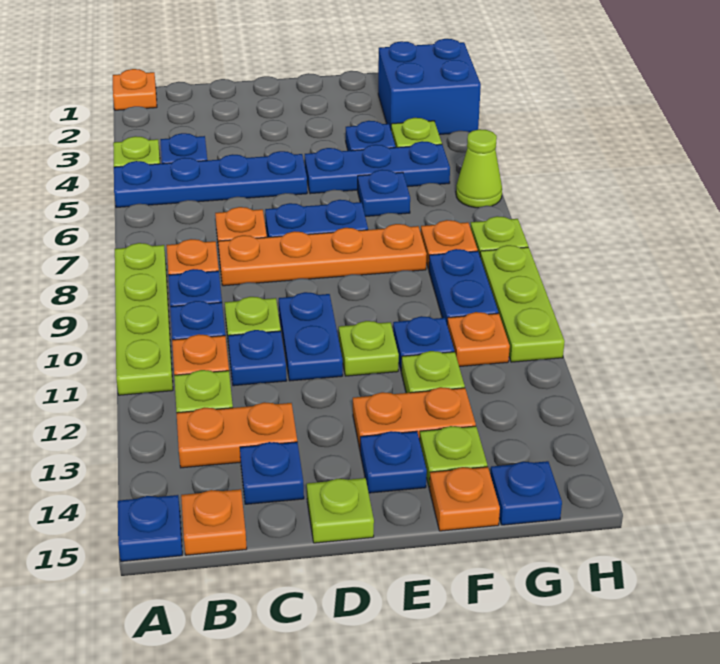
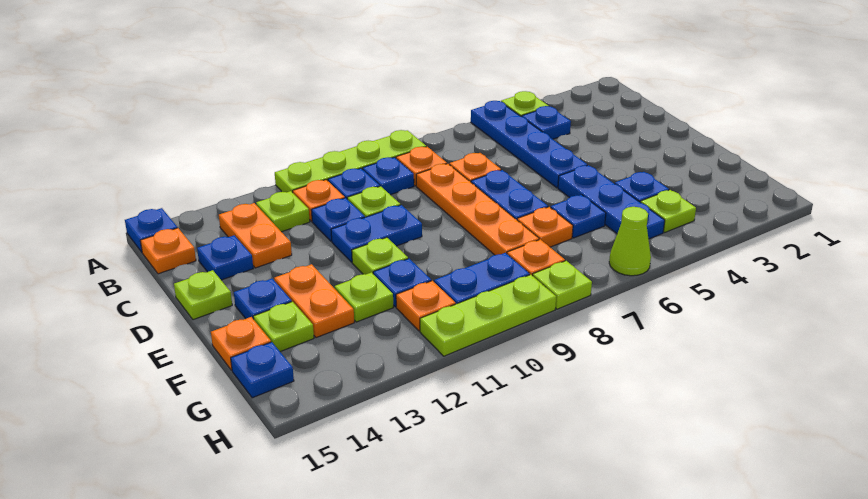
orange 1x1 plate [113,69,157,110] -> orange 1x1 plate moved to [517,207,573,247]
blue 2x2 brick [378,39,481,135] -> none

